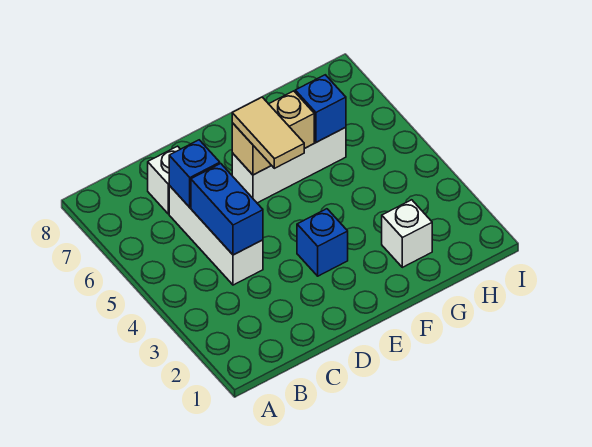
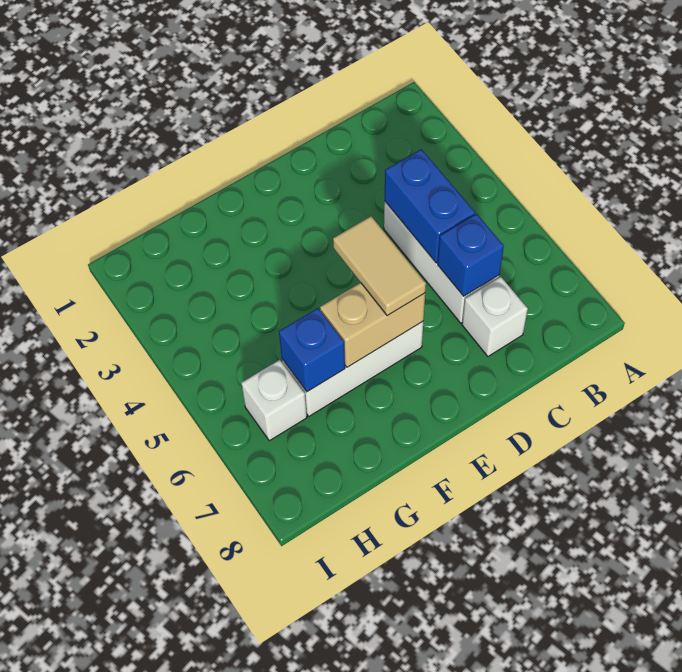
blue 1x1 brick [297,209,348,276] -> none
white 1x1 brick [382,200,432,267] -> white 1x1 brick moved to [241,360,307,441]

